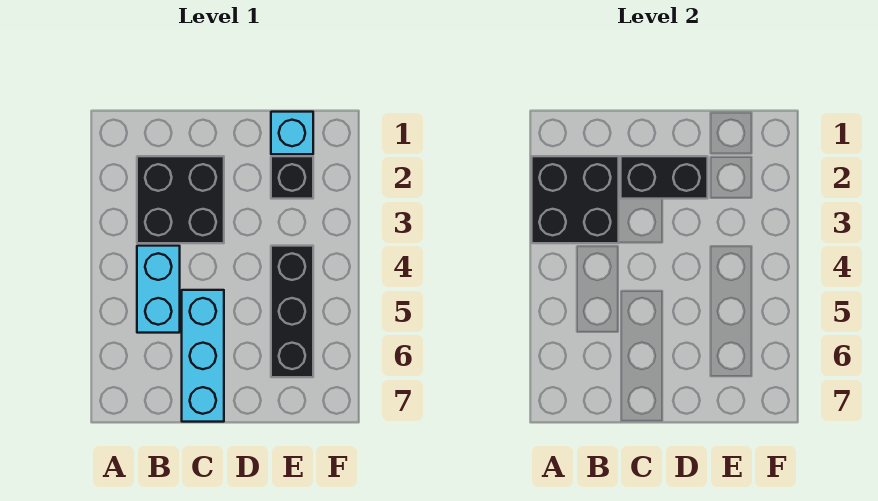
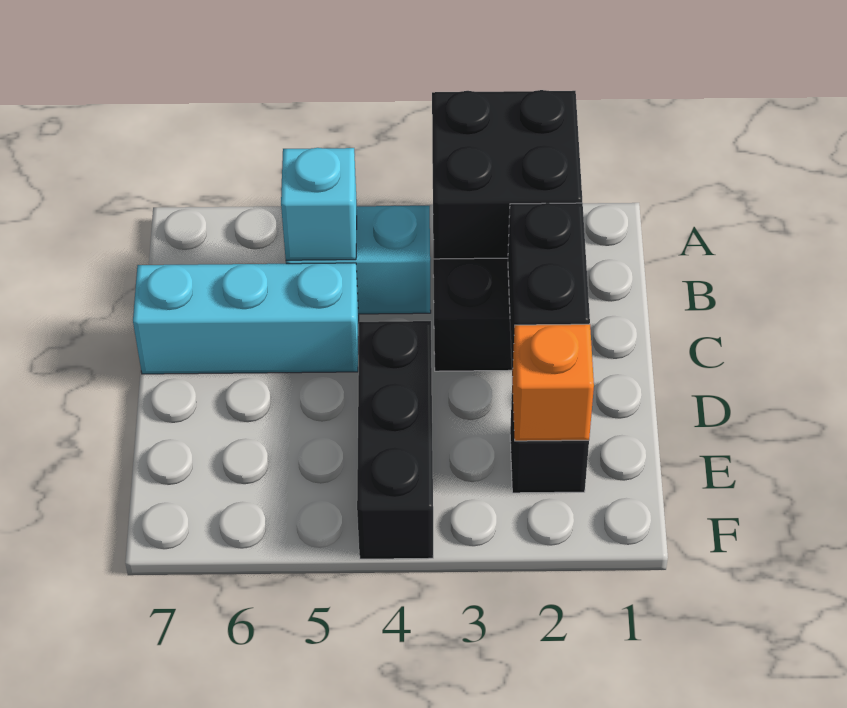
cyan 1x1 brick [271,112,313,154] -> cyan 1x1 brick moved to [281,148,357,260]
none -> orange 1x1 brick [512,324,594,441]
black 1x3 brick [271,246,313,377] -> black 1x3 brick turned to [357,321,433,559]

